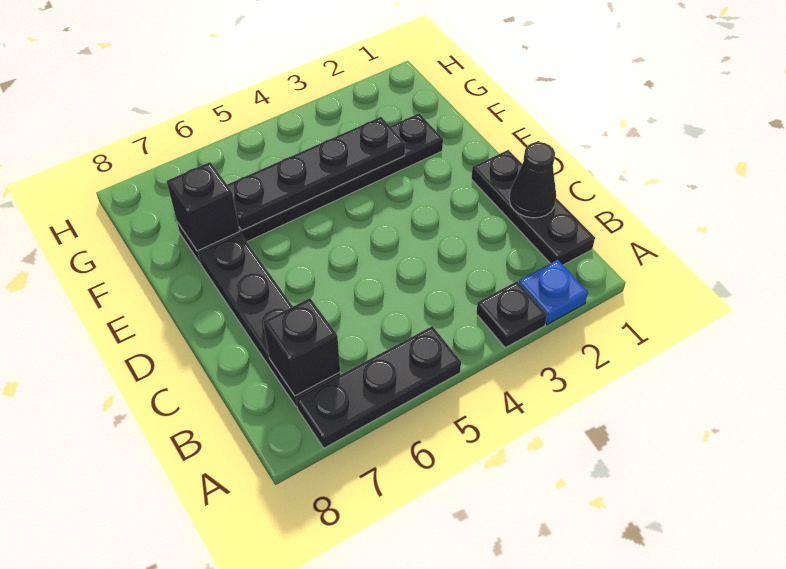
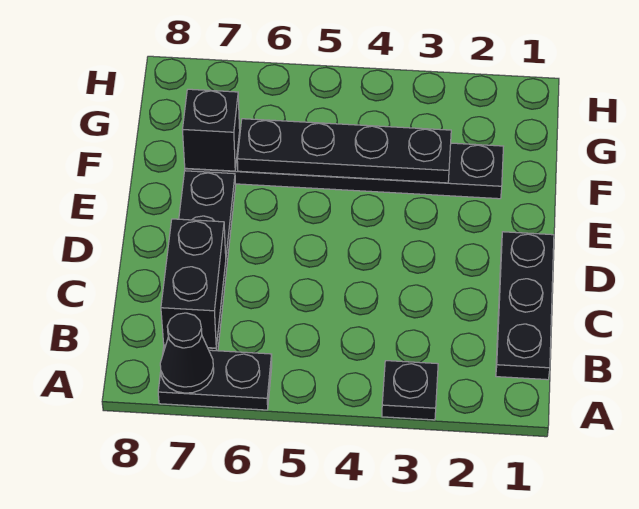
blue 1x1 plate [519,260,588,325] -> none
black 1x3 plate [296,326,461,448] -> black 1x2 plate [158,348,272,410]
black 1x1 brick [263,298,340,396] -> black 1x2 brick [161,219,226,348]
black 1x1 cone [509,142,556,218] -> black 1x1 cone moved to [160,313,214,393]

